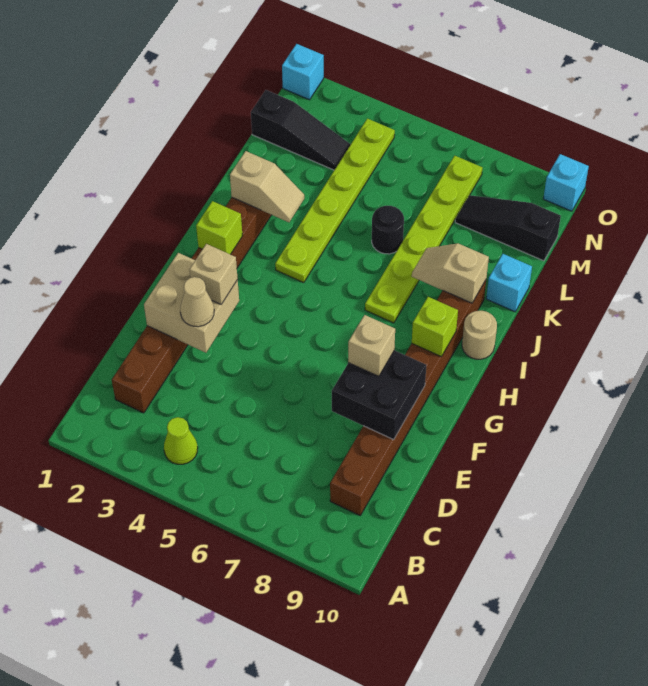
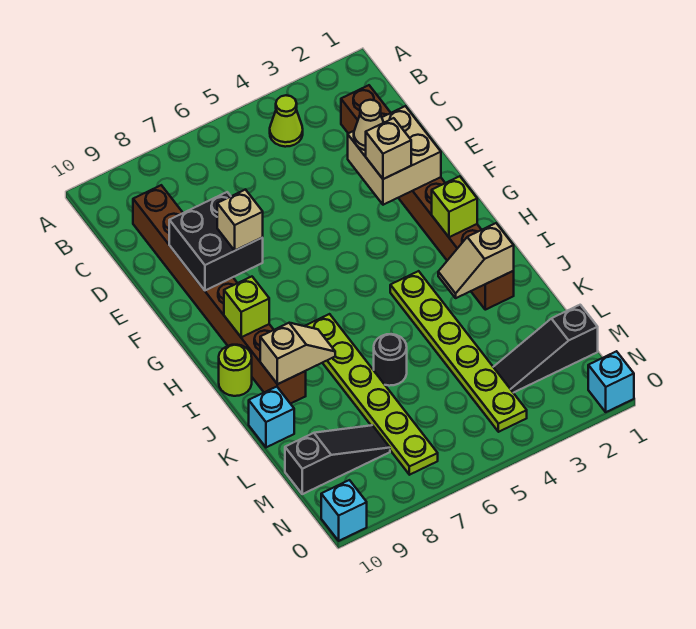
tan 1x1 round brick [462,311,497,359] -> lime 1x1 round brick [219,345,252,396]

